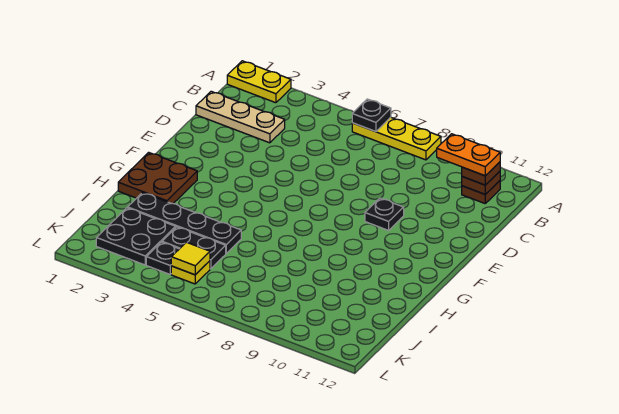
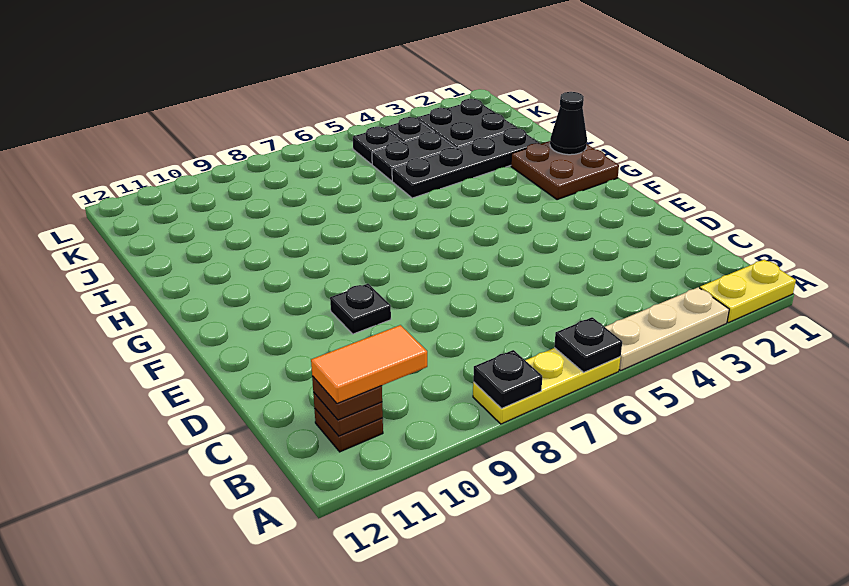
none -> black 1x1 plate [473,350,542,408]
orange 1x2 plate [437,134,500,176] -> orange 1x2 tile [311,325,427,404]
tan 1x3 plate [196,91,285,143] -> tan 1x3 plate moved to [605,287,729,371]
none -> black 1x1 cone [550,92,587,155]
yellow 1x1 plate [171,261,210,284] -> black 1x1 plate [353,127,402,164]
yellow 1x1 tile [171,242,210,275] -> none

